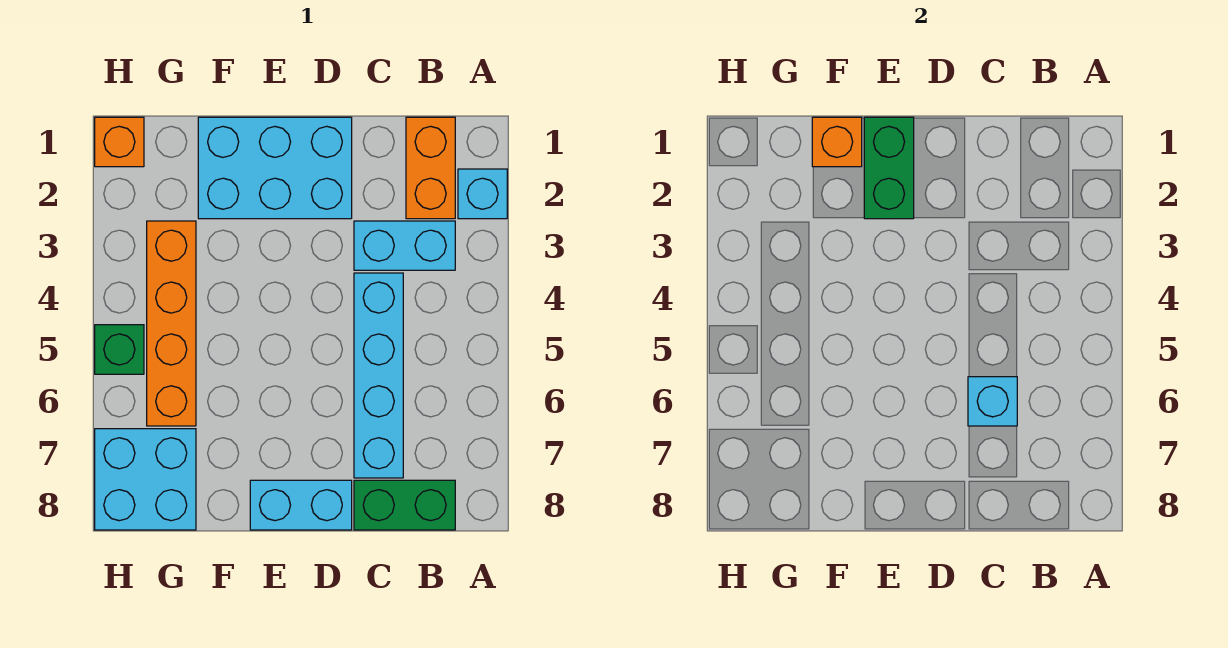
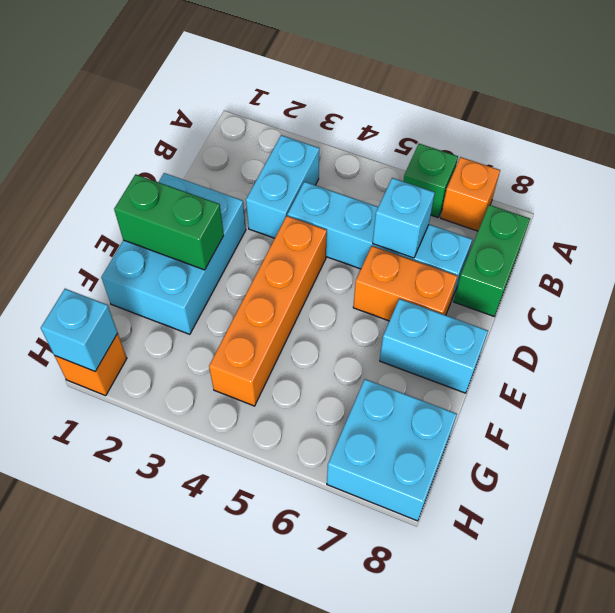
cyan 1x1 brick [458,169,507,219] -> cyan 1x1 brick moved to [41,289,118,372]
orange 1x2 brick [406,117,455,219] -> orange 1x2 brick moved to [353,246,458,321]
cyan 1x2 brick [250,480,352,530] -> cyan 1x2 brick turned to [380,299,488,393]
orange 1x1 brick [812,117,862,167] -> orange 1x1 brick moved to [441,157,500,231]
orange 1x4 brick [147,221,196,426] -> orange 1x4 brick turned to [209,216,327,406]
green 1x1 brick [95,325,144,374] -> green 1x1 brick moved to [403,144,458,217]

